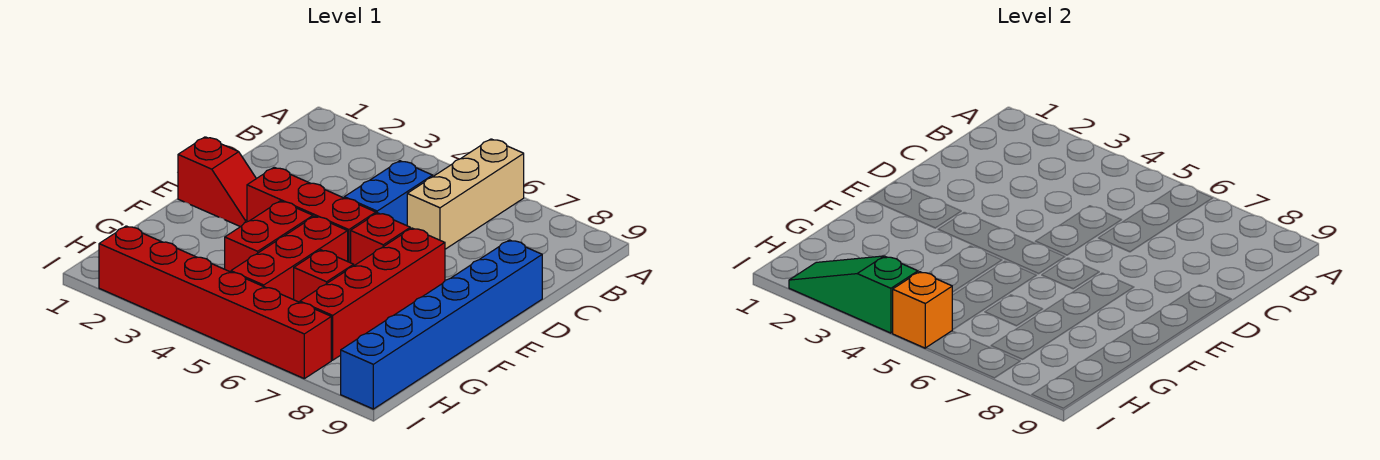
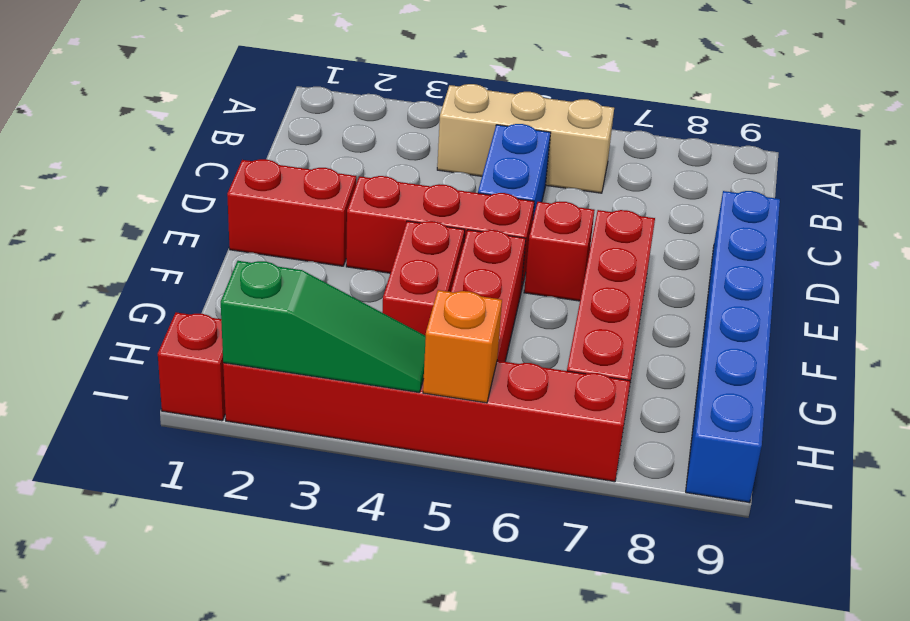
tan 1x3 brick [407,139,524,249] -> tan 1x3 brick turned to [437,84,614,193]
red 1x2 slope [178,137,256,227] -> red 1x2 brick [227,159,356,266]
red 1x1 brick [294,250,354,302] -> red 1x1 brick moved to [158,312,225,421]
green 1x3 slope [789,256,918,333] -> green 1x3 slope turned to [221,261,426,393]

